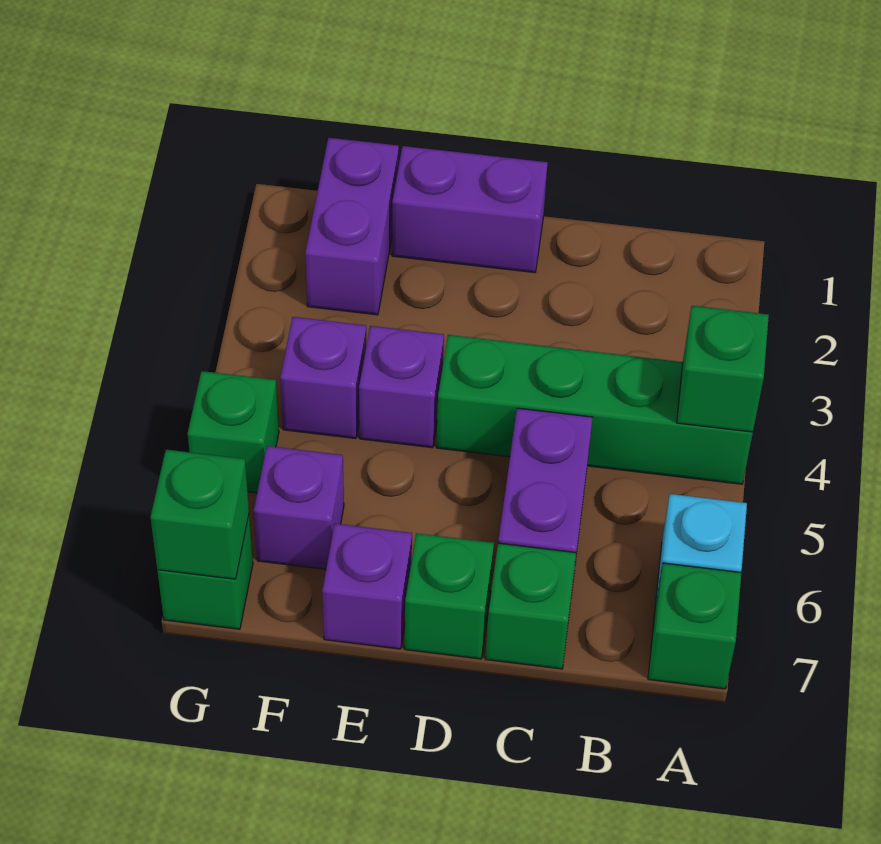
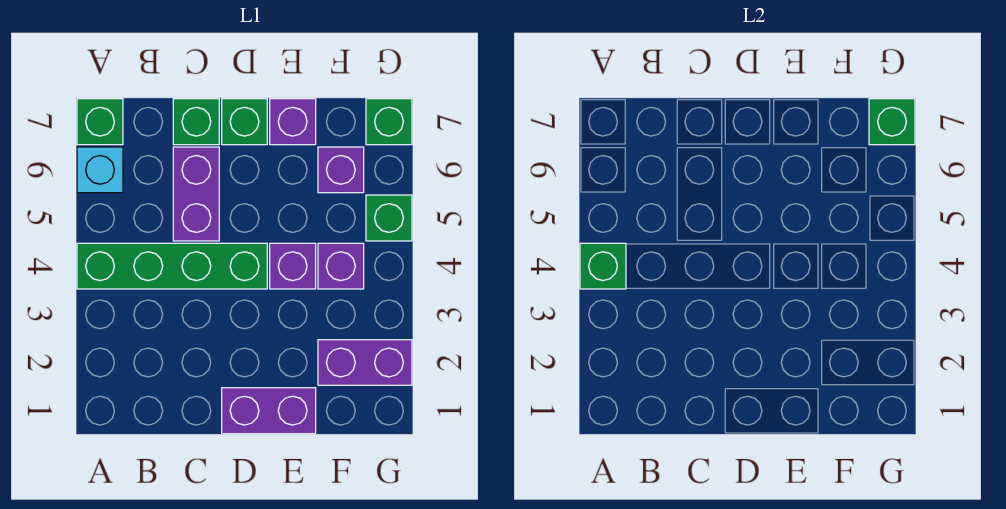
purple 1x2 brick [305,138,399,315] -> purple 1x2 brick turned to [318,340,412,385]

